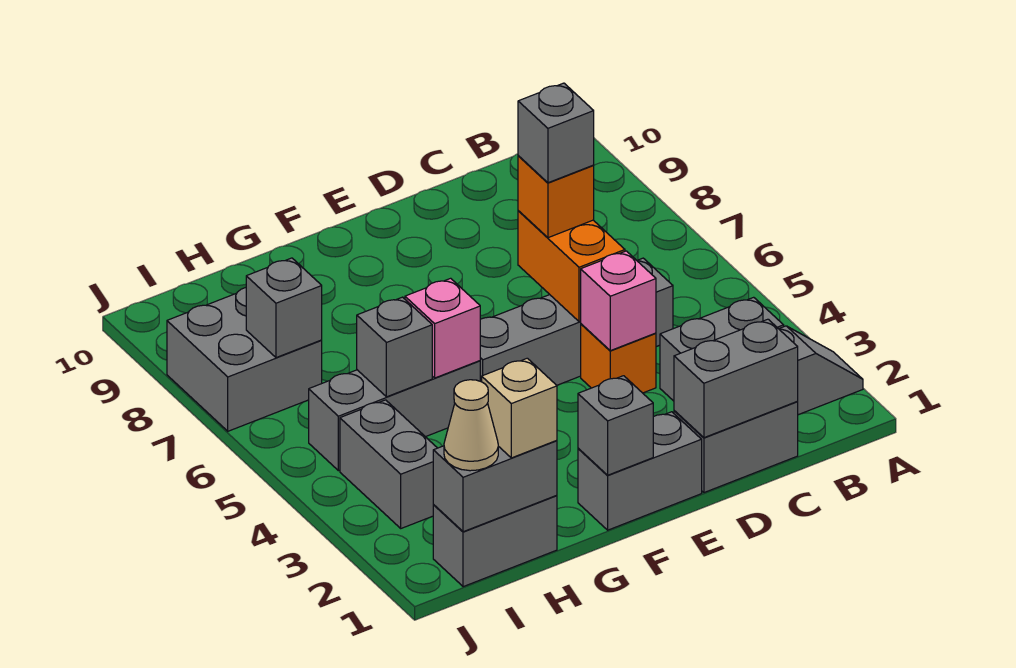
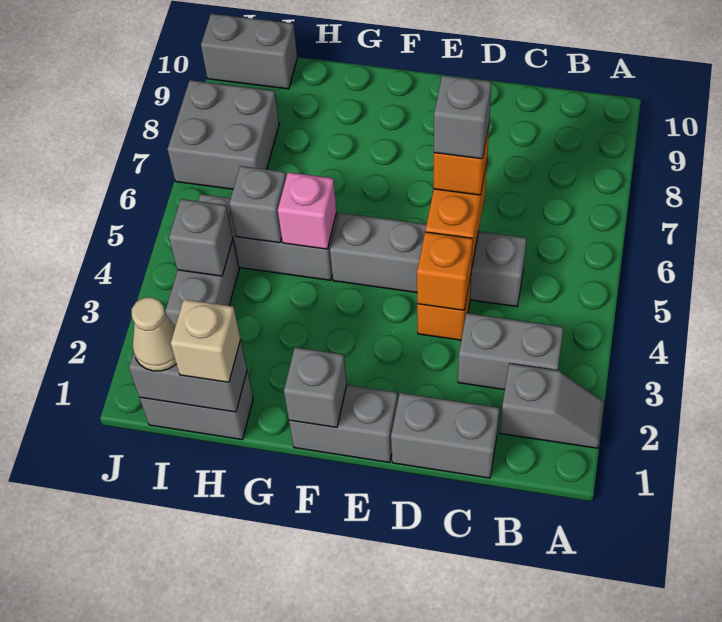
grey 1x2 brick [674,319,798,438] -> grey 1x2 brick moved to [201,14,297,89]
pink 1x1 brick [581,251,656,351] -> orange 1x1 brick [417,232,473,310]
grey 1x1 brick [246,258,322,358] -> grey 1x1 brick moved to [169,199,233,276]

